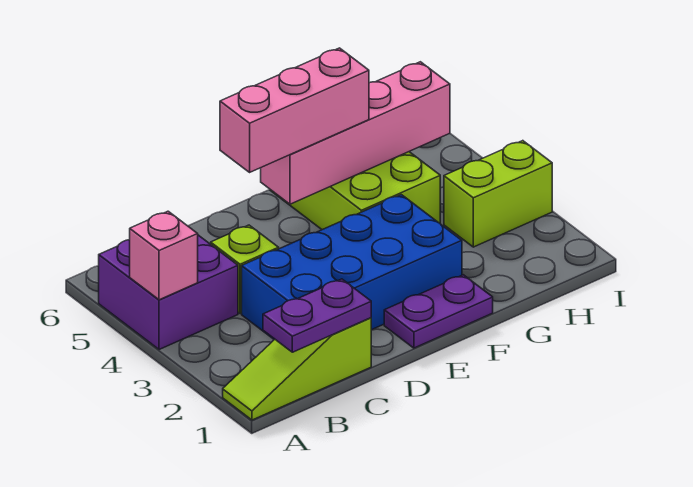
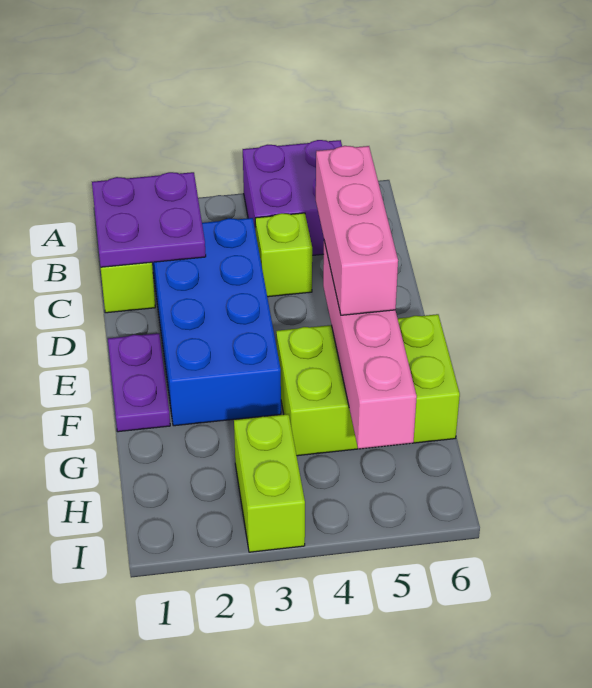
pink 1x1 brick [130,211,198,300] -> none
purple 1x2 plate [263,279,371,352] -> purple 2x2 plate [92,172,206,267]

